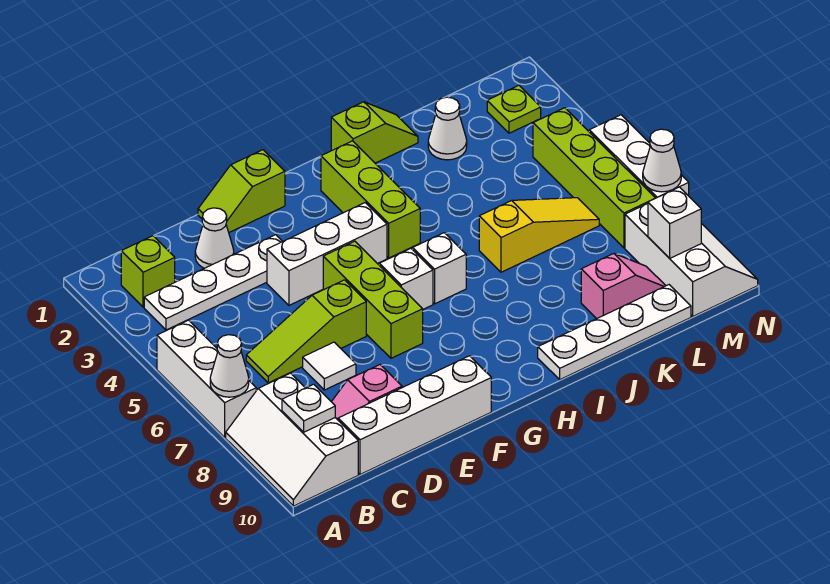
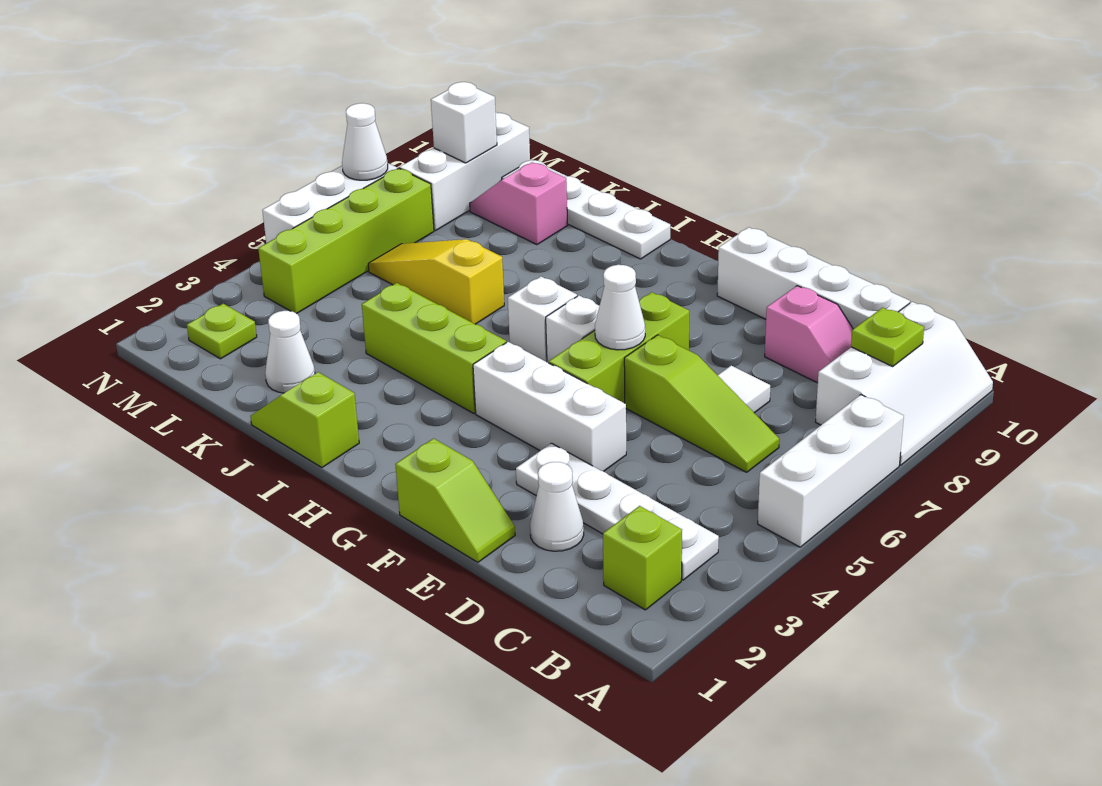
white 1x1 cone [210,335,249,397] -> white 1x1 cone moved to [595,265,645,350]
white 1x1 plate [282,384,335,432] -> lime 1x1 plate [851,308,924,366]
lime 1x3 brick [321,141,420,258] -> lime 1x3 brick turned to [362,283,506,413]

